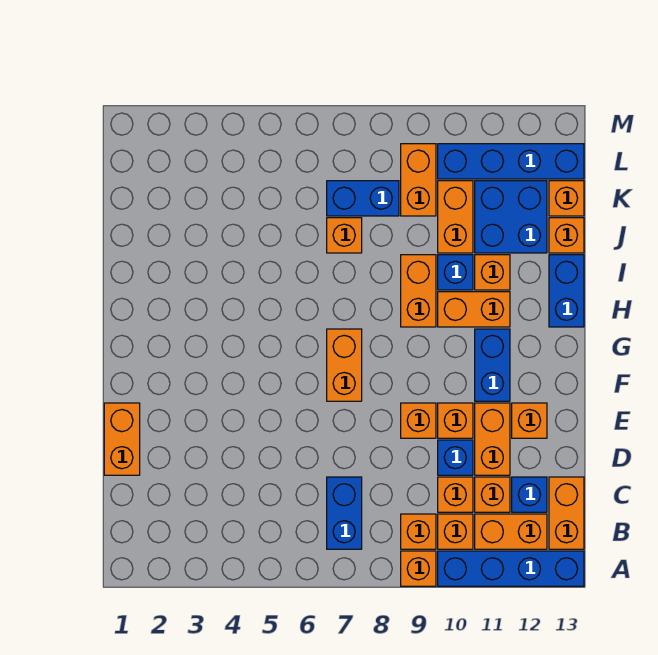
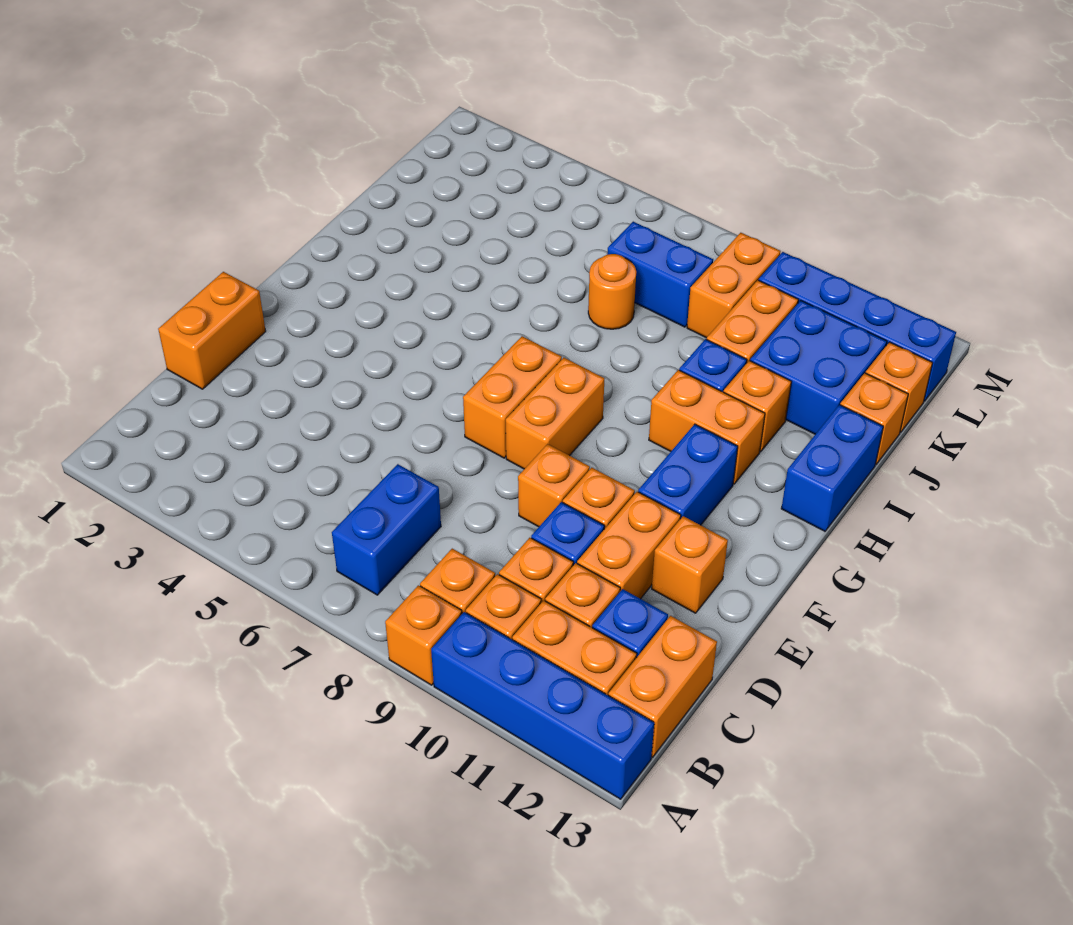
orange 1x2 brick [401,255,436,327] -> orange 1x2 brick moved to [506,358,604,469]
orange 1x1 brick [327,218,362,253] -> orange 1x1 round brick [588,254,636,329]

